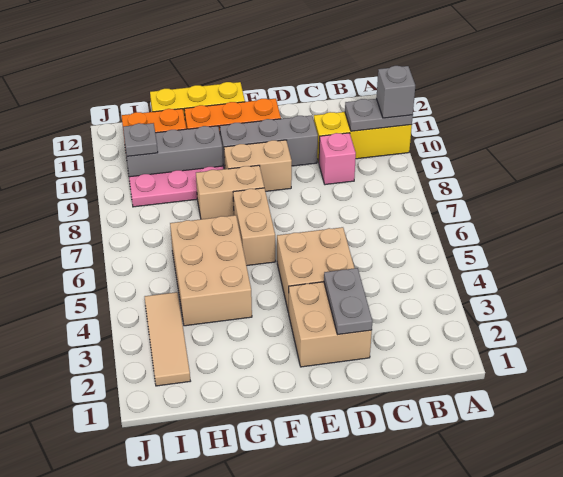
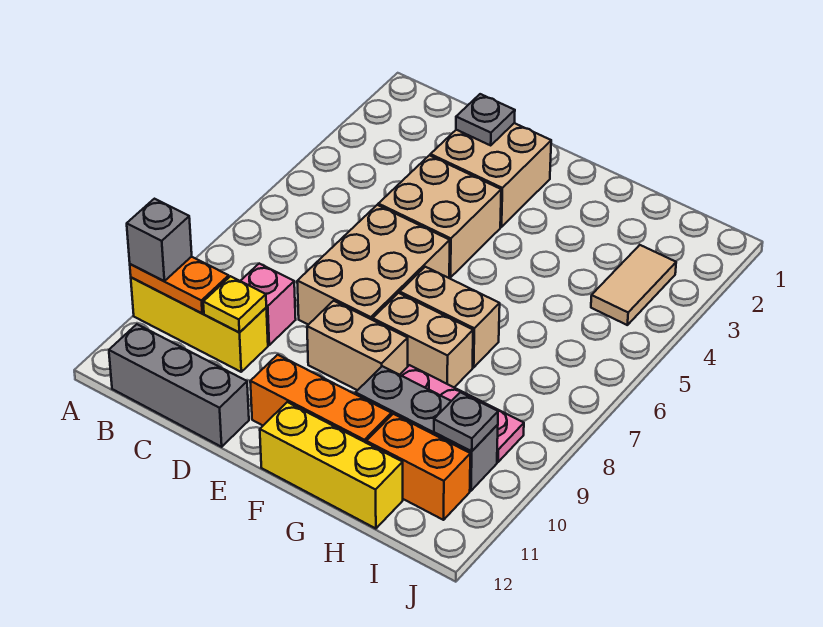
grey 1x2 plate [345,99,413,131] -> orange 1x2 plate [130,257,229,313]
none -> yellow 1x1 plate [203,276,266,332]
grey 1x2 plate [324,268,372,335] -> grey 1x1 plate [456,94,515,145]
grey 1x3 brick [220,115,318,169] -> grey 1x3 brick moved to [109,324,249,447]
tan 1x2 brick [233,188,275,266] -> tan 1x2 brick turned to [400,267,500,367]
tan 2x3 brick [170,215,252,326] -> tan 2x3 brick moved to [297,205,450,325]
tan 1x3 tile [145,292,190,386] -> tan 1x2 tile [591,245,676,325]

